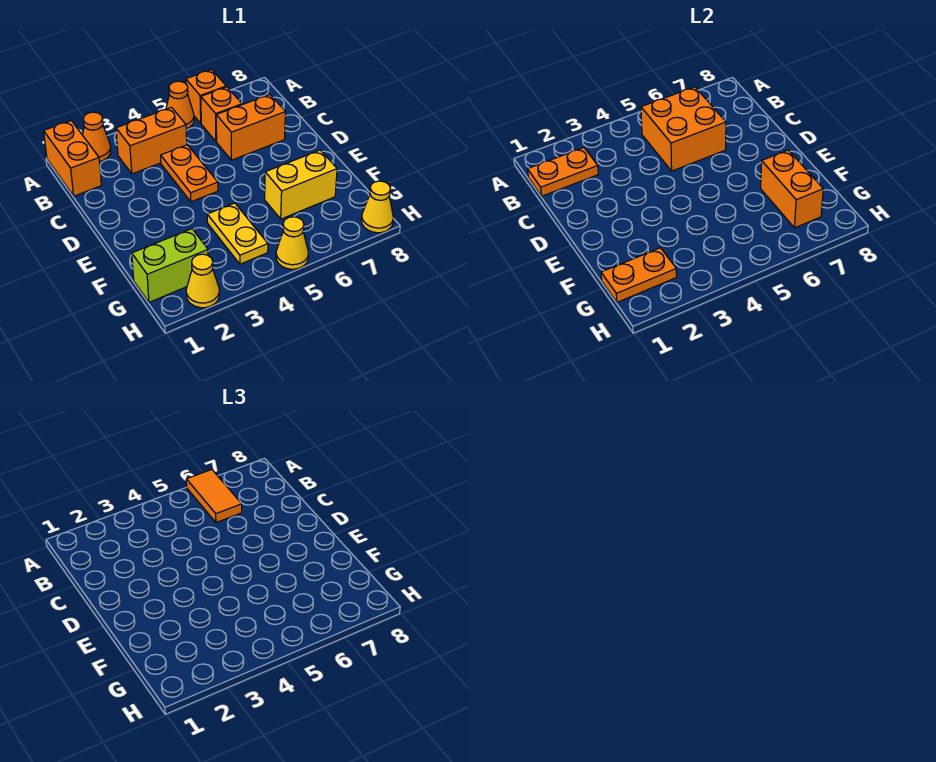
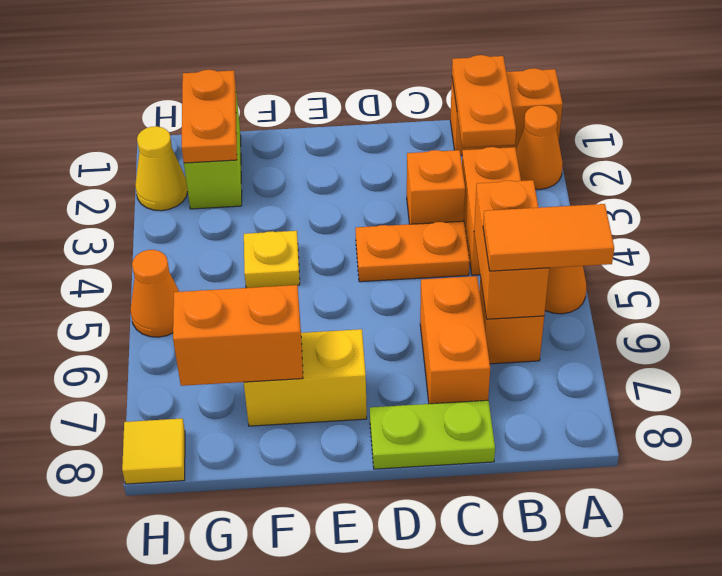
orange 1x1 brick [186,70,226,123] -> orange 1x1 brick moved to [407,150,465,224]
orange 2x2 brick [641,87,726,171] -> orange 1x2 brick [474,180,549,319]
none -> lime 1x2 plate [370,400,495,469]
yellow 1x2 plate [207,203,268,264] -> yellow 1x1 plate [244,231,300,288]
yellow 1x2 brick [265,150,337,219] -> yellow 1x2 brick turned to [244,329,367,426]
yellow 1x1 cone [276,217,309,269] -> orange 1x1 cone [130,250,179,337]
yellow 1x1 cone [361,181,393,233] -> yellow 1x1 tile [122,419,185,484]

